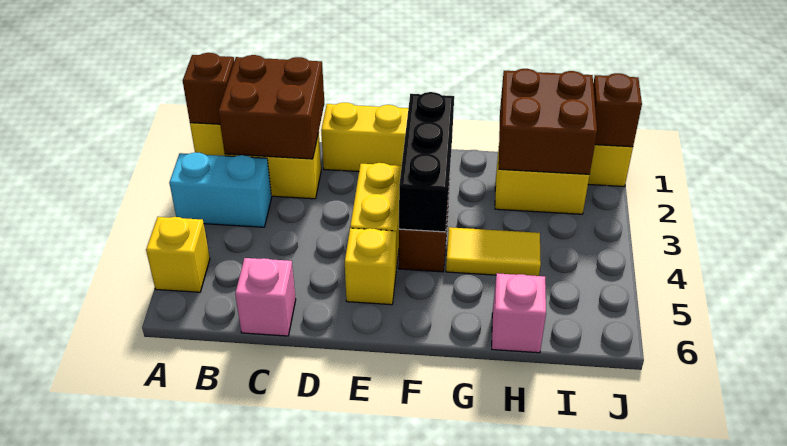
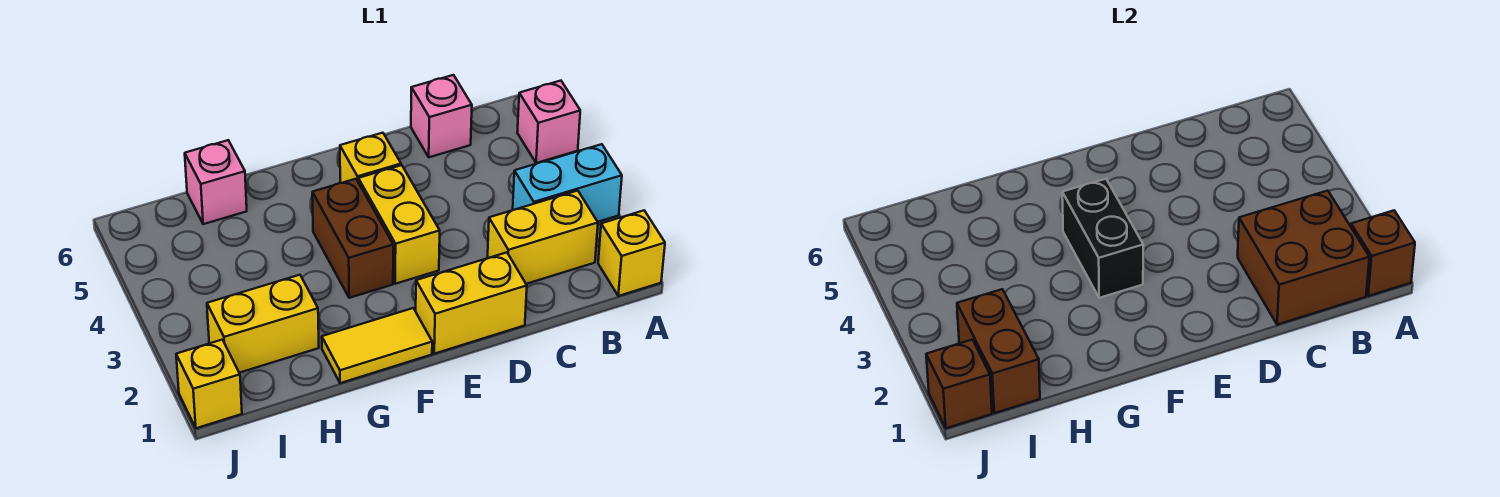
yellow 1x1 brick [146,217,210,292] -> pink 1x1 brick [517,81,580,163]
black 1x3 brick [399,92,454,232] -> black 1x2 brick [1062,179,1143,298]
yellow 1x2 tile [446,227,541,276] -> yellow 1x2 tile moved to [322,308,432,383]
brown 2x2 brick [499,69,597,174] -> brown 1x2 brick [957,289,1040,413]

